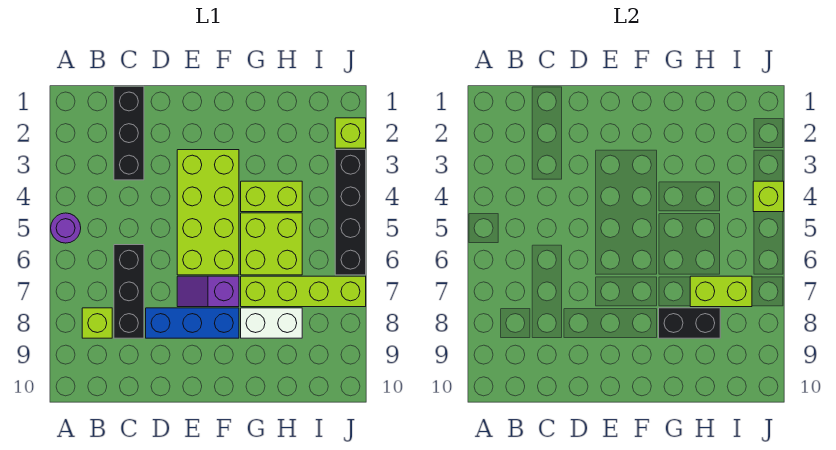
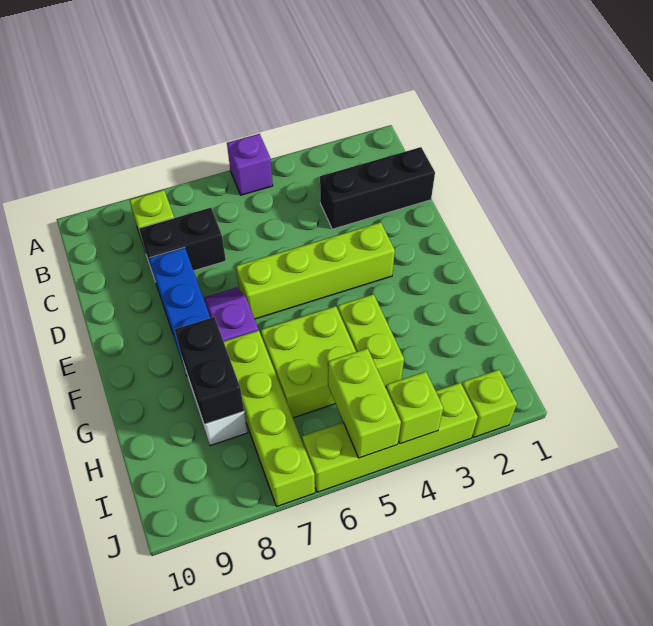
purple 1x1 round brick [51,213,81,243] -> purple 1x1 brick [227,134,273,195]
black 1x3 brick [114,245,144,338] -> black 1x2 brick [139,208,226,276]
lime 2x4 brick [177,150,239,275] -> lime 1x4 brick [236,222,395,319]
lime 1x2 brick [690,276,752,307] -> lime 1x2 brick moved to [328,348,401,458]
black 1x4 brick [335,150,366,275] -> lime 1x4 brick [302,383,478,492]

